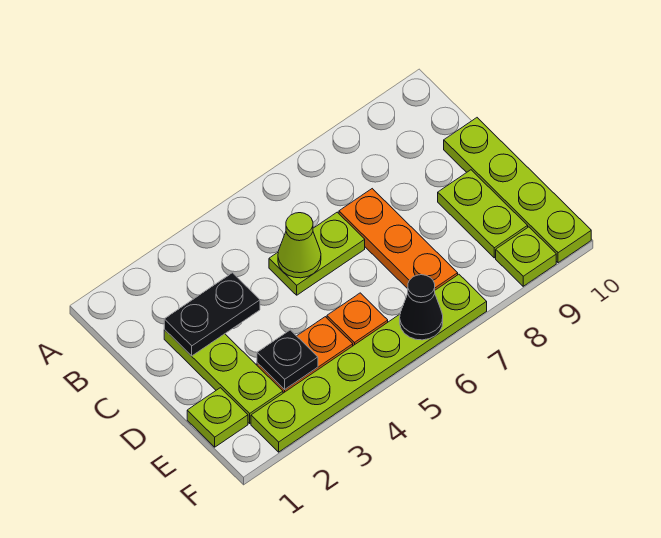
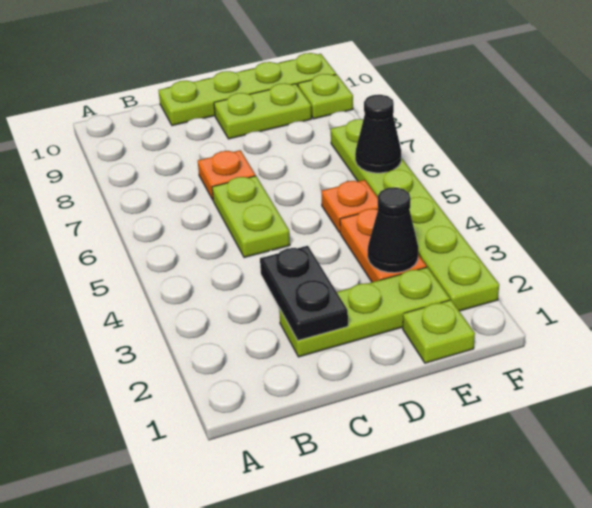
lime 1x1 cone [278,213,321,278] -> none
orange 1x3 plate [339,189,458,290] -> orange 1x1 plate [198,150,255,200]
black 1x1 plate [257,330,318,390] -> black 1x1 cone [368,187,418,273]

